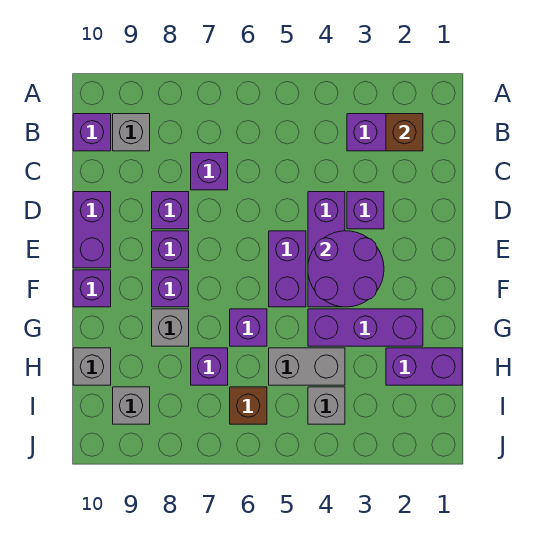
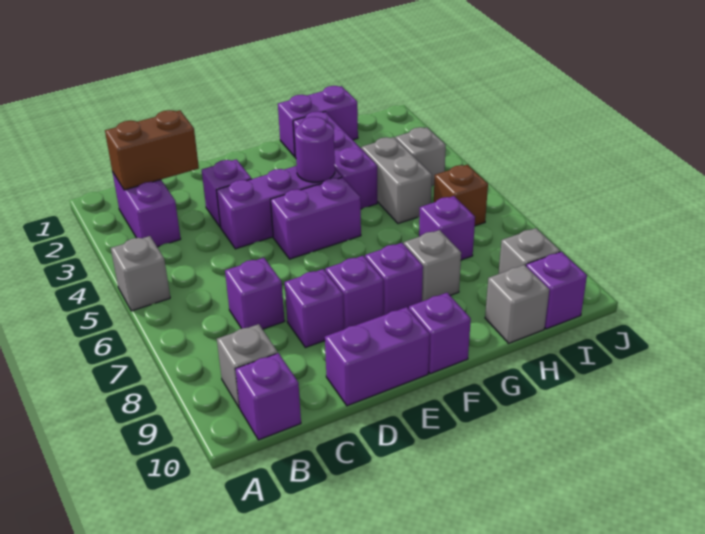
none -> grey 1x1 brick [111,236,170,311]
brown 1x1 brick [386,114,423,151] -> brown 1x2 brick [105,110,199,190]
purple 2x2 round brick [308,231,384,307] -> purple 1x1 round brick [295,117,335,182]
purple 1x1 brick [230,309,267,346] -> purple 1x1 brick moved to [526,252,587,329]
purple 1x2 brick [386,348,462,385] -> purple 1x2 brick turned to [278,86,358,157]

